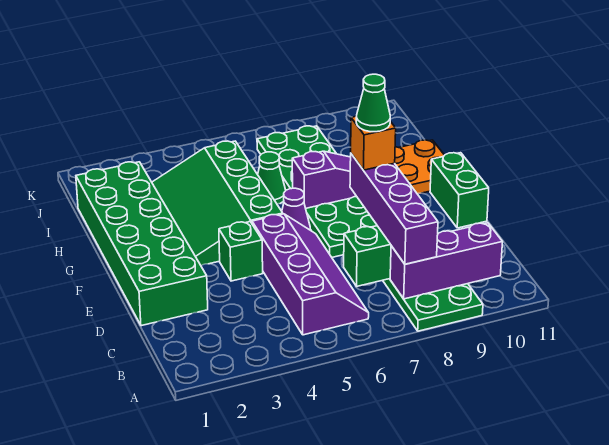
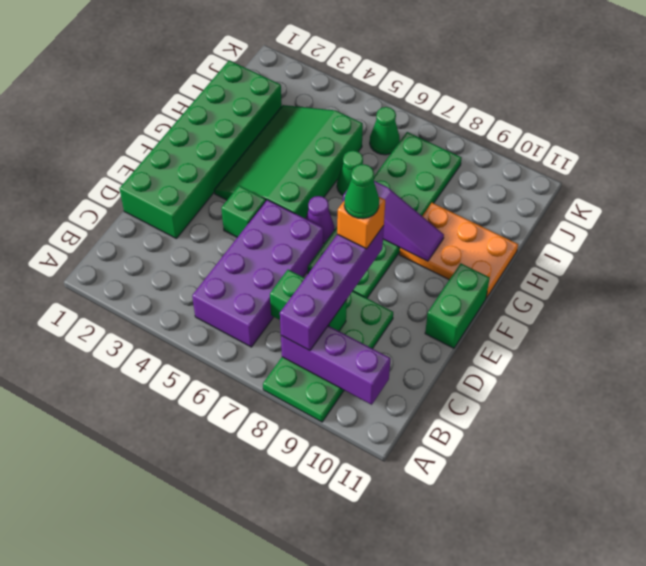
purple 2x4 slope [252,214,369,335] -> purple 2x4 brick [192,200,323,347]
none -> green 1x1 cone [370,107,400,155]

